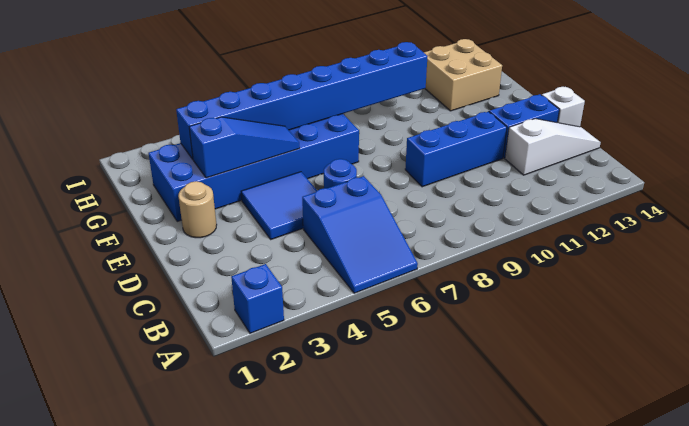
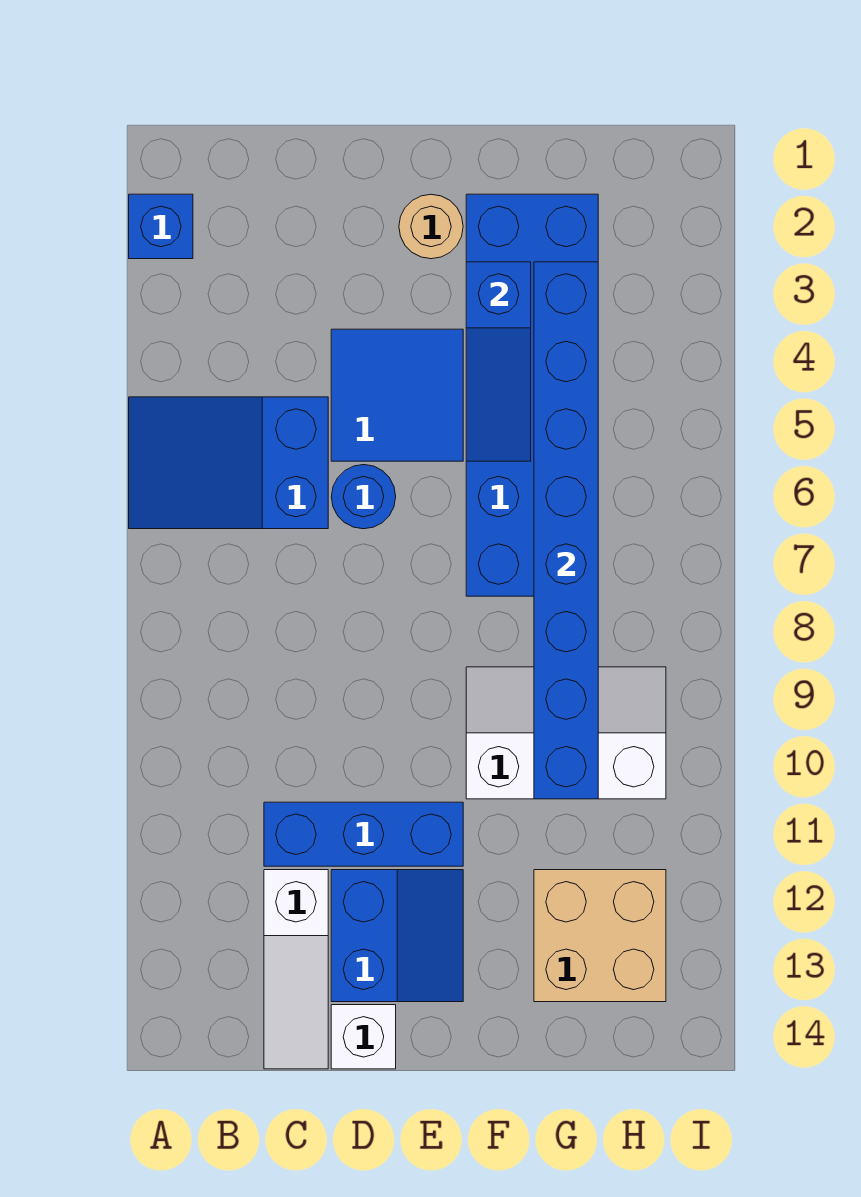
blue 1x3 brick [405,112,507,187] -> blue 1x3 brick turned to [264,802,463,866]
none -> white 2x3 slope [466,667,666,799]

